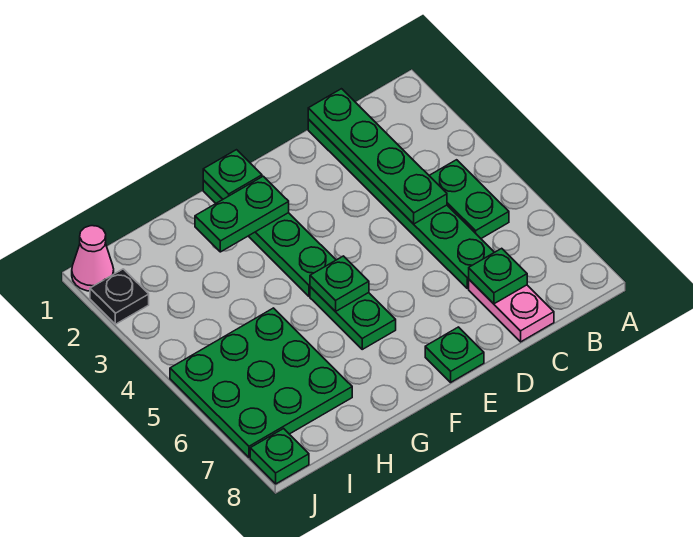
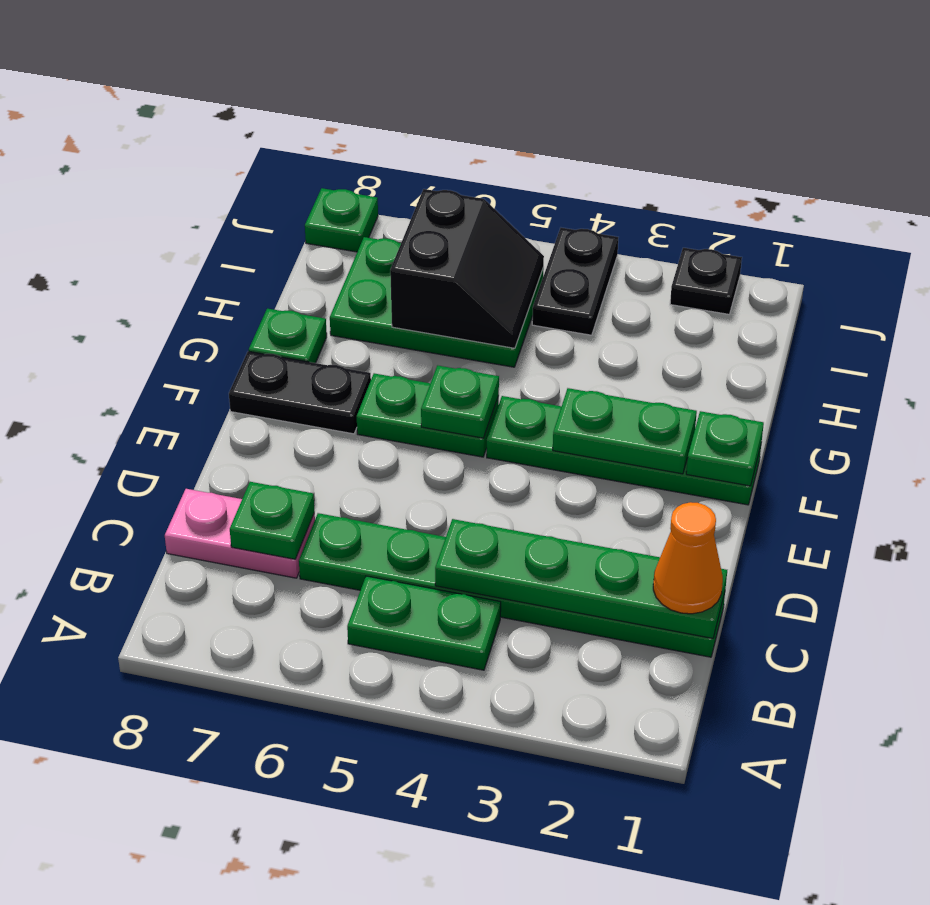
none -> orange 1x1 cone [653,502,723,614]
green 1x1 plate [425,327,484,382] -> green 1x1 plate moved to [249,309,327,363]
green 1x2 plate [195,176,289,252] -> green 1x2 plate turned to [553,388,697,474]
none -> black 1x2 plate [229,351,371,434]
green 3x3 plate [170,308,352,457] -> green 2x3 plate [330,237,544,367]
none -> black 2x2 slope [390,189,544,348]
none -> black 1x2 plate [532,228,618,335]
pink 1x1 cone [72,226,114,291] -> none

